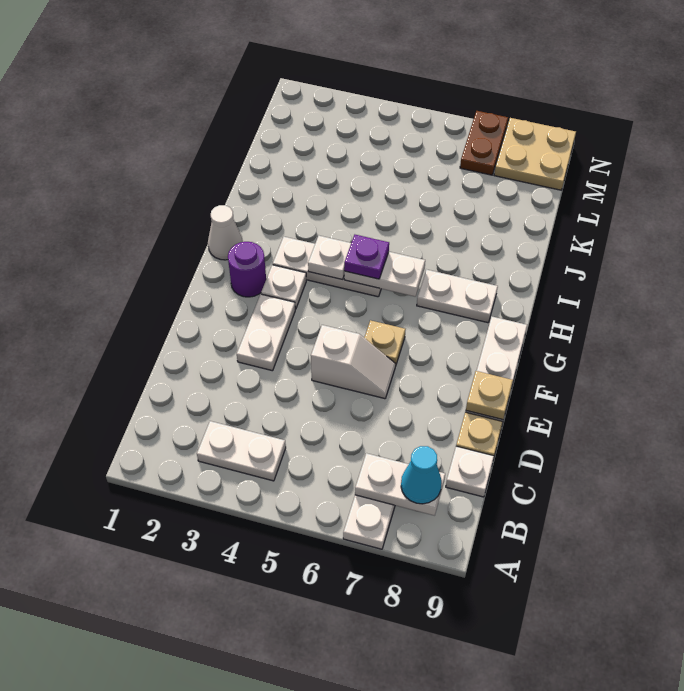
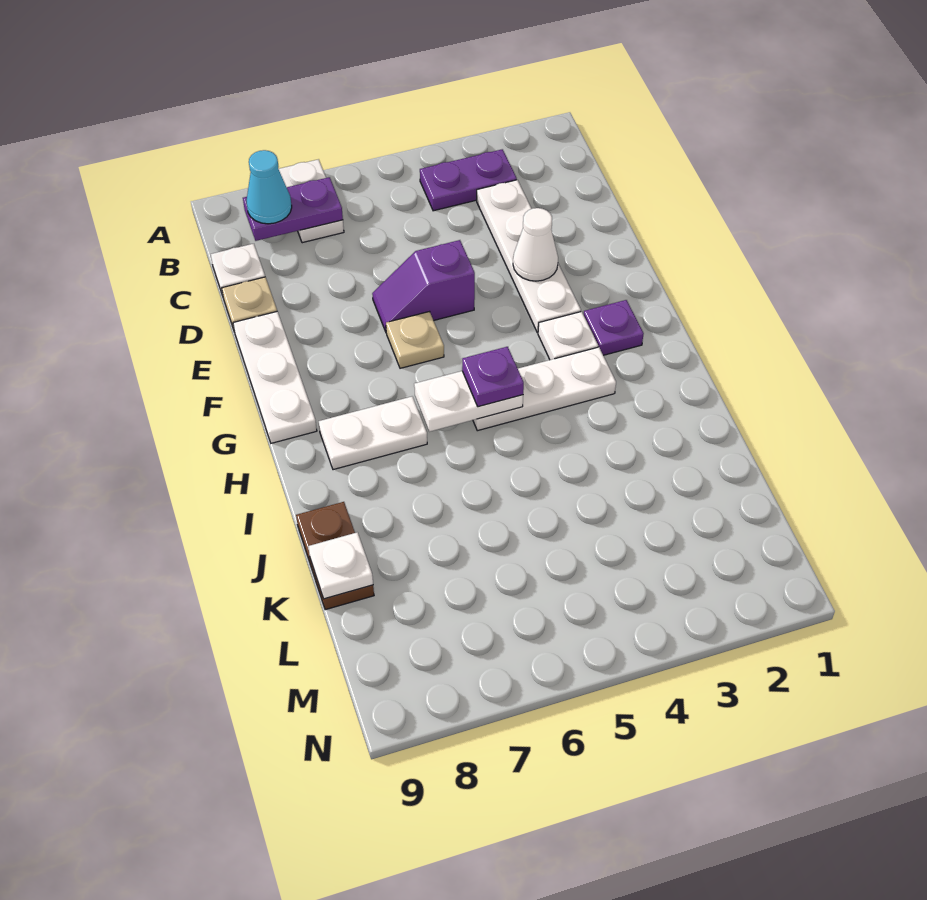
white 1x2 plate [197,421,286,481] -> purple 1x2 plate [420,149,517,211]
white 1x2 plate [355,453,445,516] -> purple 1x2 plate [243,177,343,241]
white 1x2 plate [237,294,295,371] -> white 1x4 plate [477,180,581,333]
white 1x2 slope [311,325,395,399] -> purple 1x2 slope [372,240,475,331]
tan 1x1 plate [466,371,513,420] -> none
purple 1x1 round brick [228,242,266,297] -> purple 1x1 plate [584,300,644,355]
white 1x1 cone [208,205,243,260] -> white 1x1 cone moved to [513,208,558,281]
white 1x1 plate [308,236,351,279] -> white 1x1 plate moved to [308,532,373,599]
brown 1x2 plate [460,111,508,175] -> brown 1x2 plate moved to [296,502,374,610]
tan 2x2 plate [494,118,576,190] -> none

